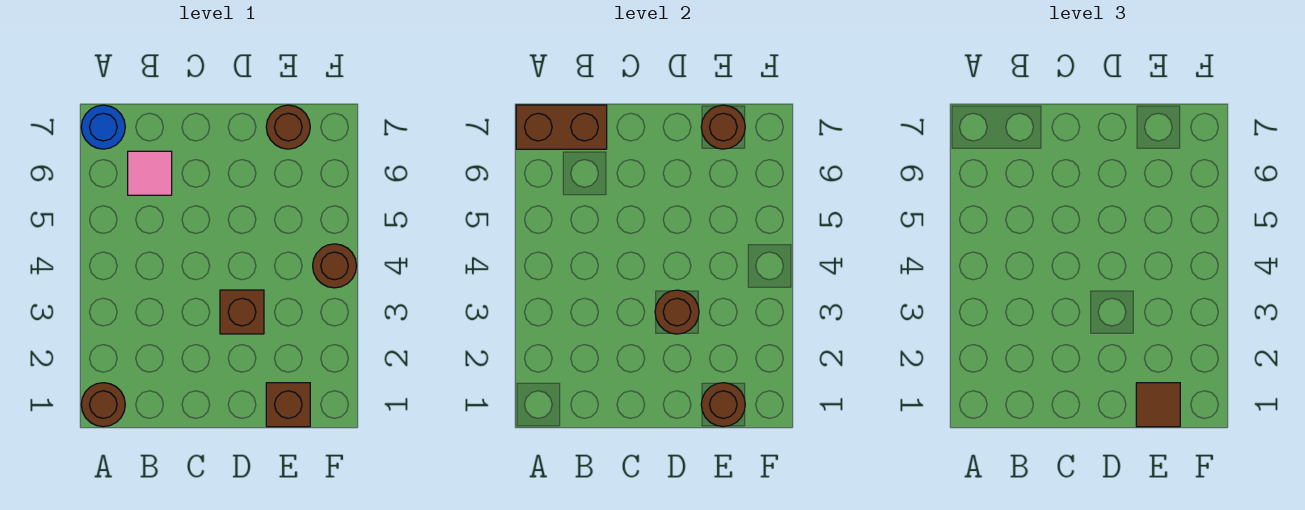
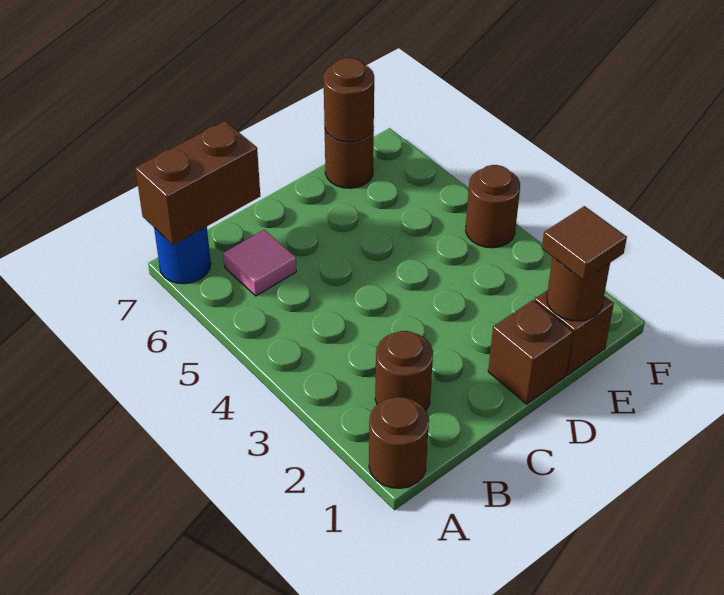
brown 1x1 brick [220,290,264,334] -> brown 1x1 brick moved to [488,300,573,404]
brown 1x1 round brick [655,290,699,334] -> brown 1x1 round brick moved to [375,331,433,410]

